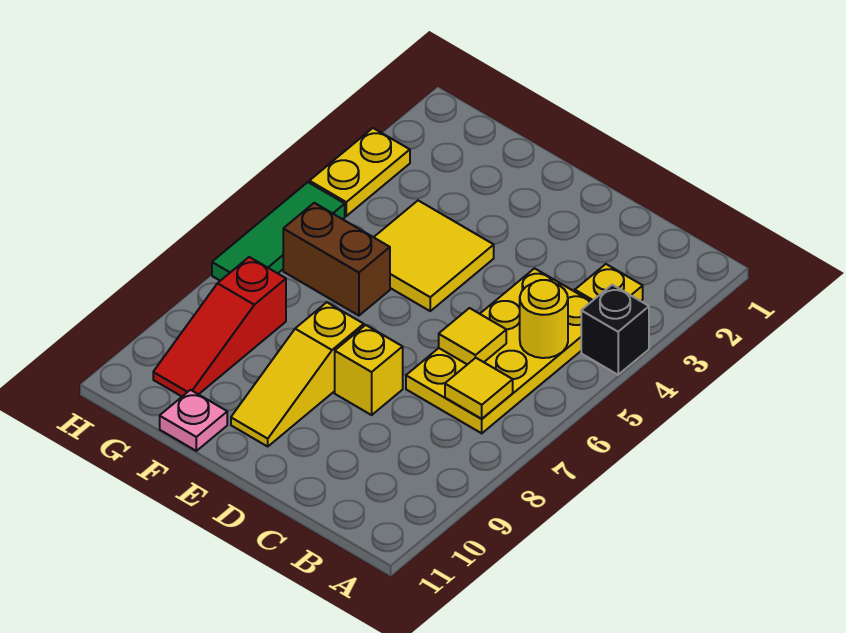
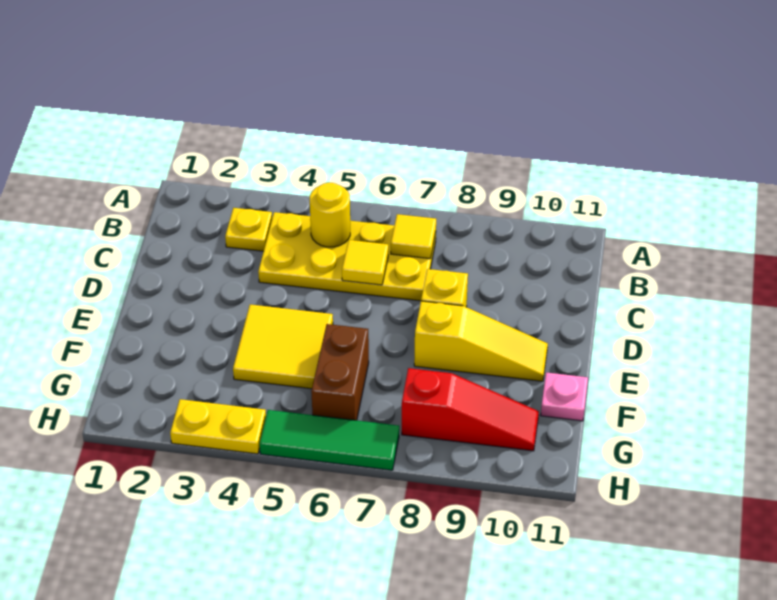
black 1x1 brick [581,285,649,375] -> none

